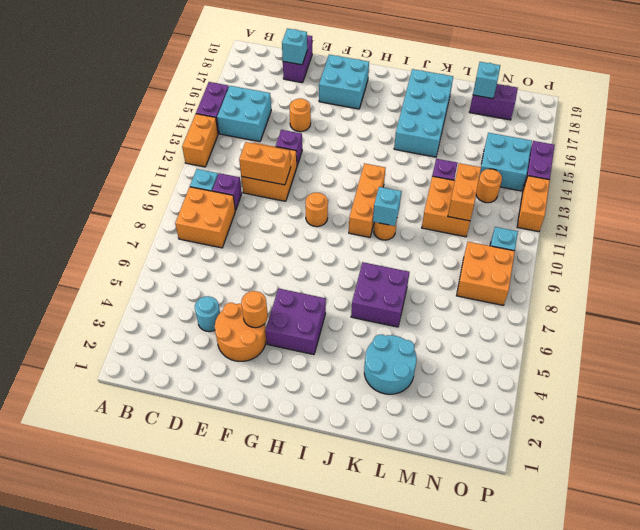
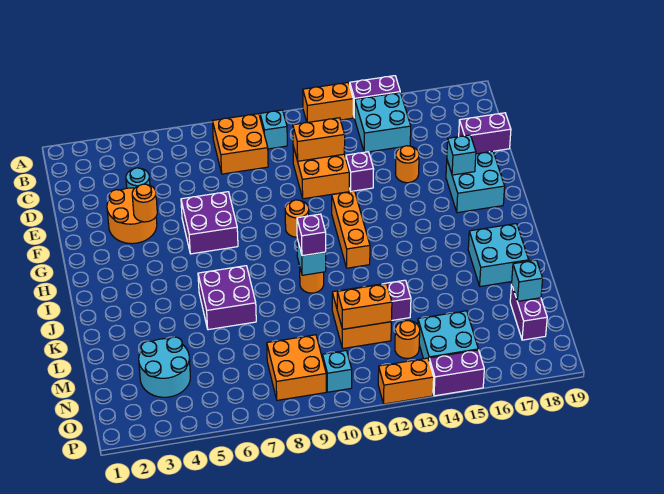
purple 1x1 brick [212,173,242,210] -> purple 1x1 brick moved to [297,214,326,256]
orange 1x2 brick [239,142,291,185] -> orange 1x2 brick turned to [293,118,345,161]
cyan 1x1 brick [282,29,307,65] -> cyan 1x1 brick moved to [447,135,476,175]
purple 2x2 brick [265,288,326,355] -> purple 2x2 brick moved to [181,192,238,254]
orange 1x3 brick [349,163,385,237] -> orange 1x3 brick turned to [332,191,370,268]
cyan 2x4 brick [394,69,453,157] -> cyan 2x2 brick [468,224,529,287]
cyan 2x2 round brick [364,334,417,394] -> cyan 2x2 round brick moved to [139,337,190,397]

